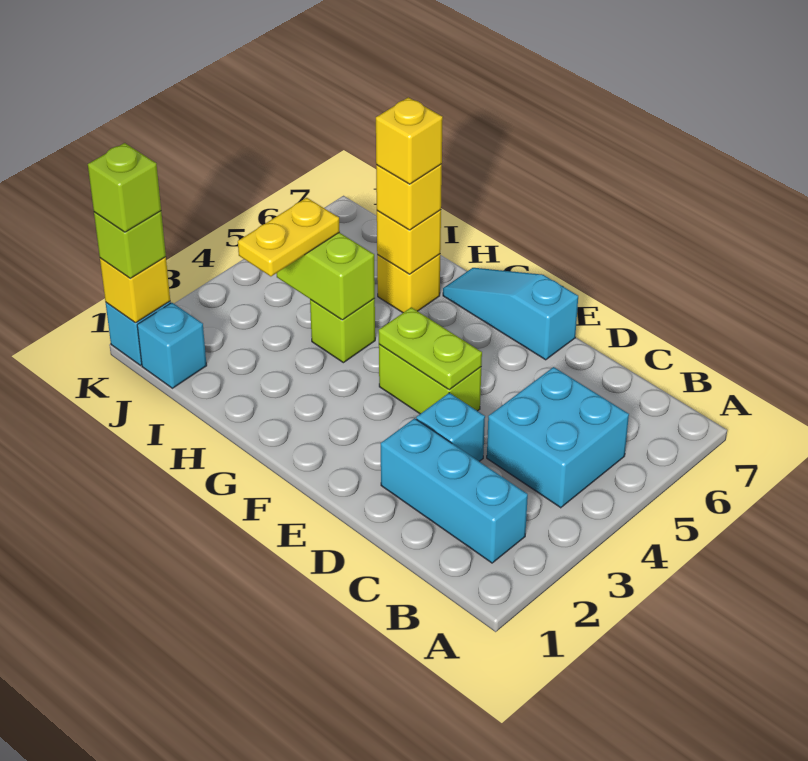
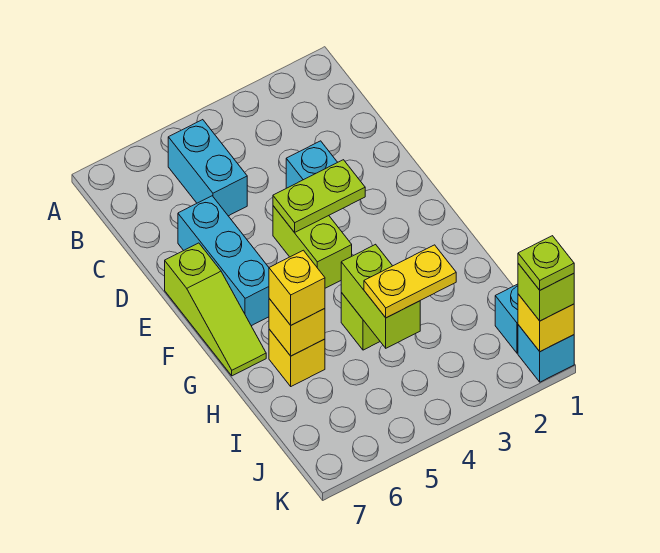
cyan 1x3 brick [381,418,528,563] -> cyan 1x3 brick moved to [178,196,269,326]
cyan 2x2 brick [487,367,629,508] -> cyan 1x2 brick [168,120,247,216]
lime 1x2 plate [379,307,482,390] -> lime 1x2 plate turned to [273,160,365,232]
cyan 1x3 slope [443,268,578,360] -> lime 1x3 slope [165,243,266,376]
yellow 1x1 brick [376,97,443,184] -> none
lime 1x1 brick [88,143,161,232] -> lime 1x1 plate [518,236,574,290]

